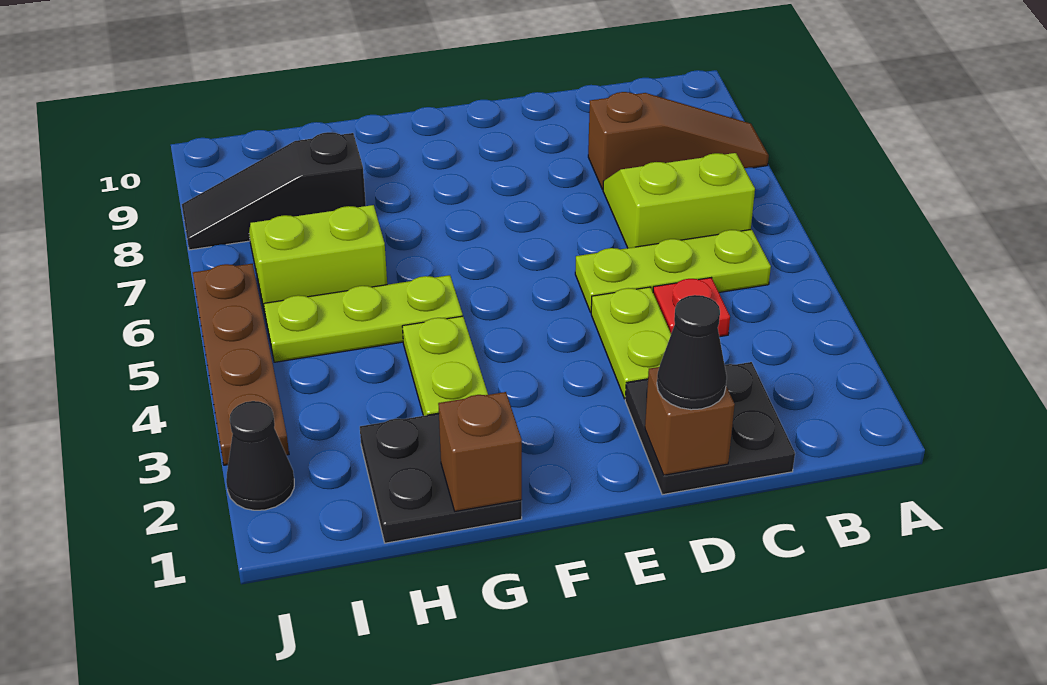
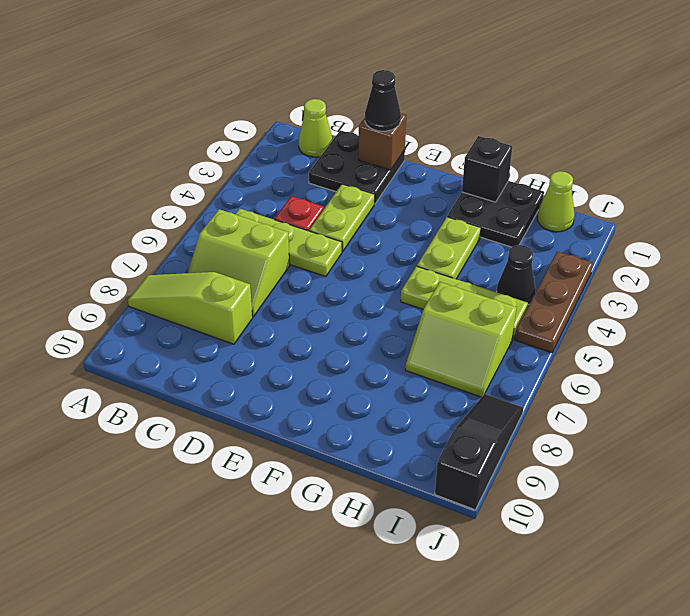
brown 1x3 slope [588,92,769,190] -> lime 1x3 slope [128,272,253,344]
none -> lime 1x1 cone [299,99,333,157]
brown 1x1 brick [438,392,522,511] -> black 1x1 brick [462,136,512,202]
black 1x3 slope [182,132,366,250] -> black 1x3 slope turned to [435,394,523,510]
none -> lime 1x1 cone [537,171,575,232]
black 1x1 cone [226,401,294,510] -> black 1x1 cone moved to [497,245,536,305]
brown 1x4 plate [193,264,289,465] -> brown 1x3 plate [515,251,593,353]

